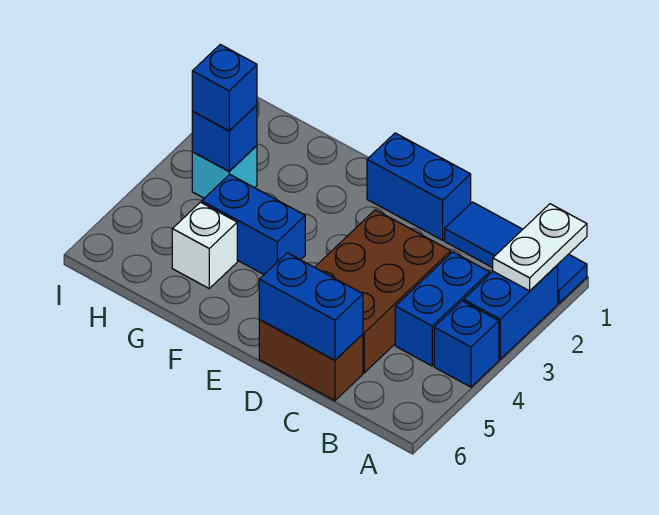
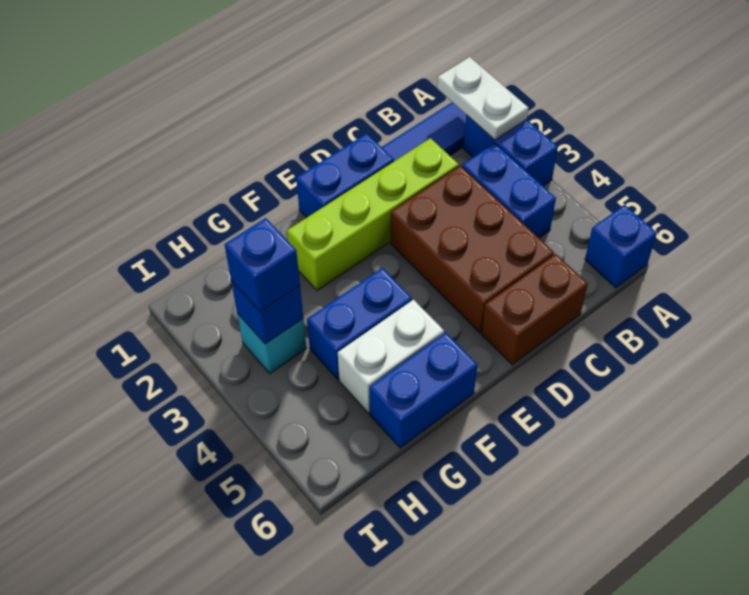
blue 1x1 brick [434,301,499,387] -> blue 1x1 brick moved to [585,205,657,288]
none -> lime 1x4 brick [287,138,459,291]
blue 1x2 brick [259,253,363,360] -> blue 1x2 brick moved to [369,332,477,448]
white 1x1 brick [172,202,237,288] -> white 1x2 brick [338,300,444,413]

